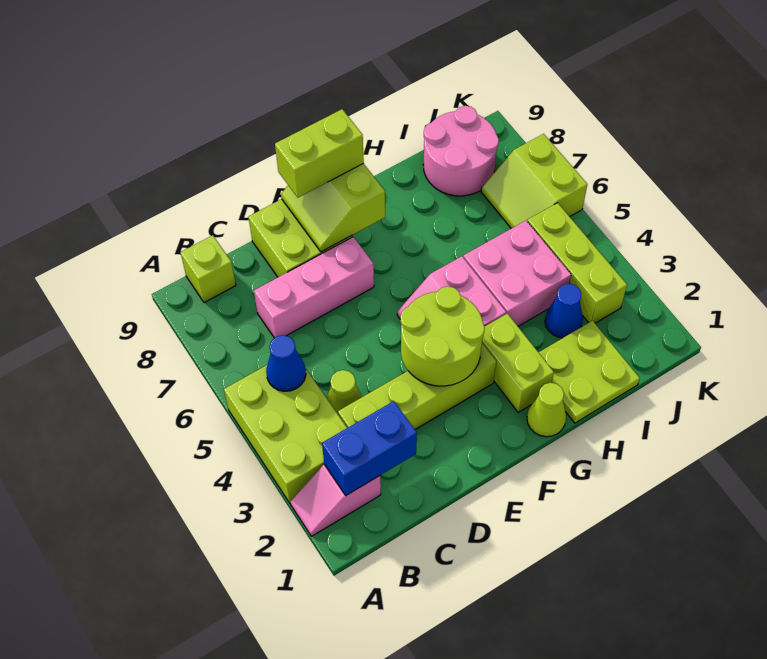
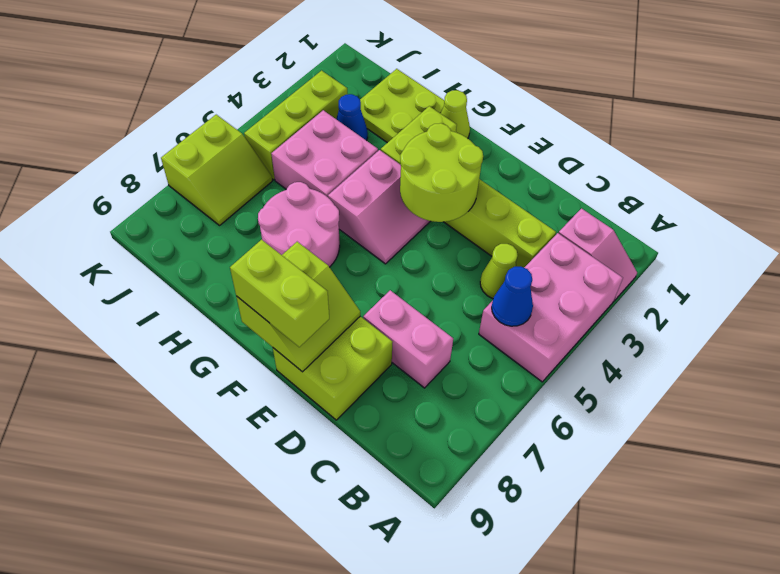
lime 2x3 brick [224,365,347,503] -> pink 2x3 brick [479,233,623,382]
blue 1x2 brick [322,401,417,495] -> none
lime 1x1 brick [180,235,236,303] -> none
pink 1x3 brick [254,237,374,338] -> pink 1x2 brick [363,290,453,388]
pink 2x2 round brick [423,106,499,196] -> pink 2x2 round brick moved to [258,182,340,267]

